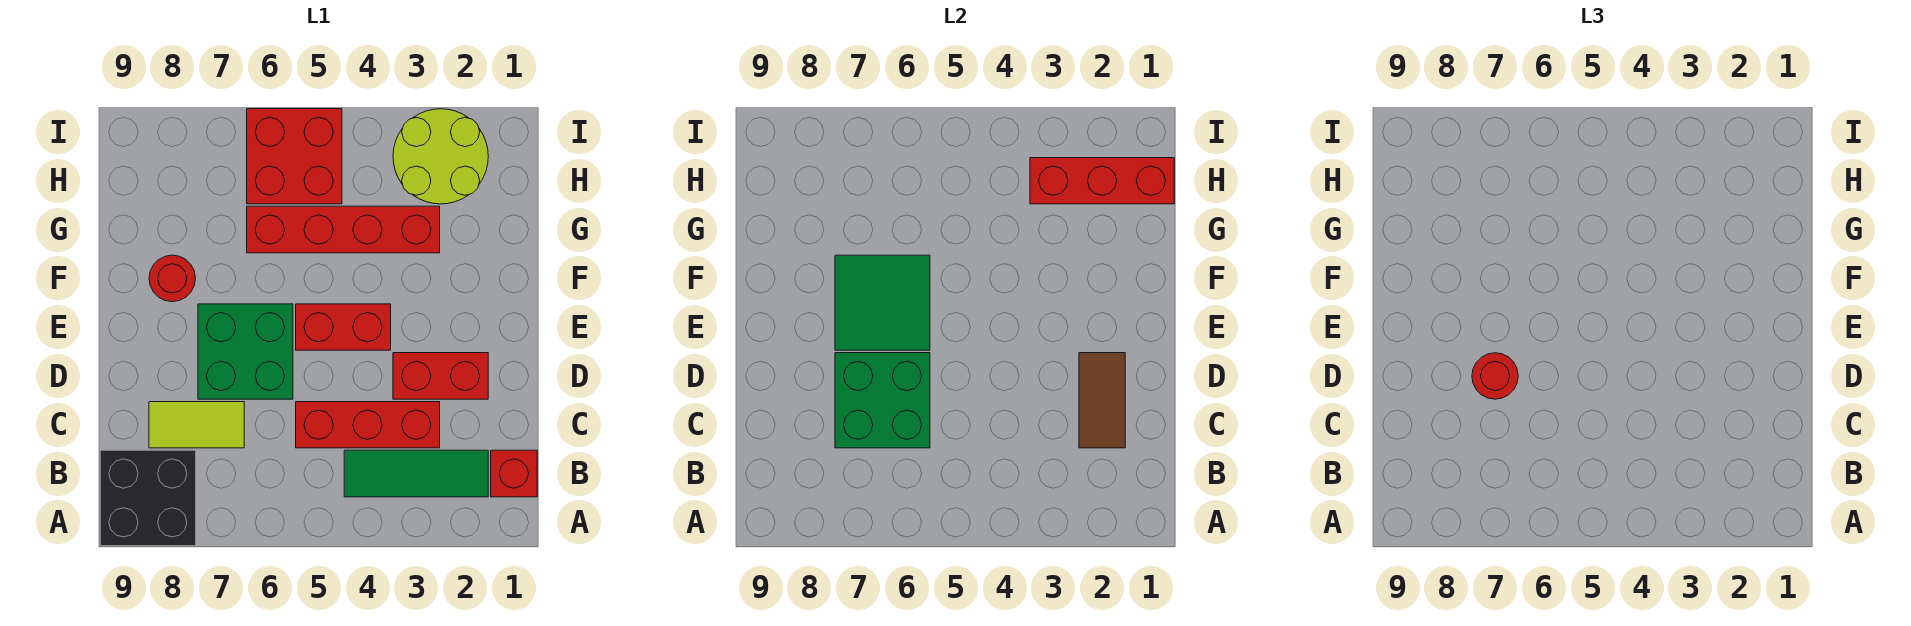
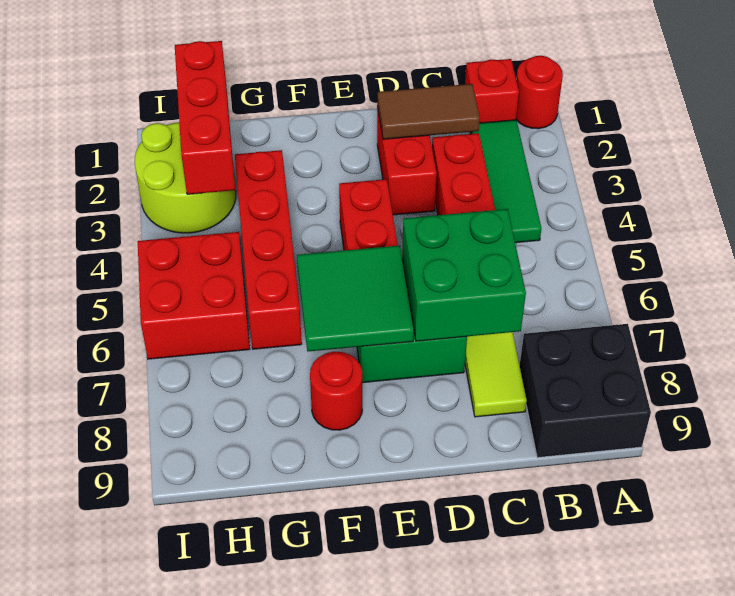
red 1x1 round brick [1472,353,1518,399] -> red 1x1 round brick moved to [516,56,563,129]

